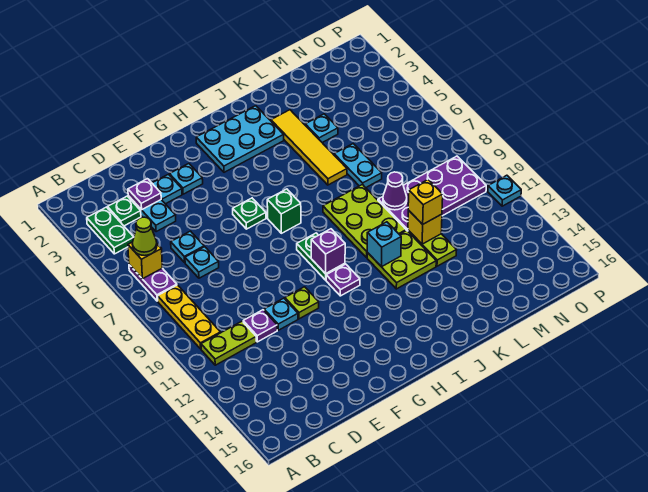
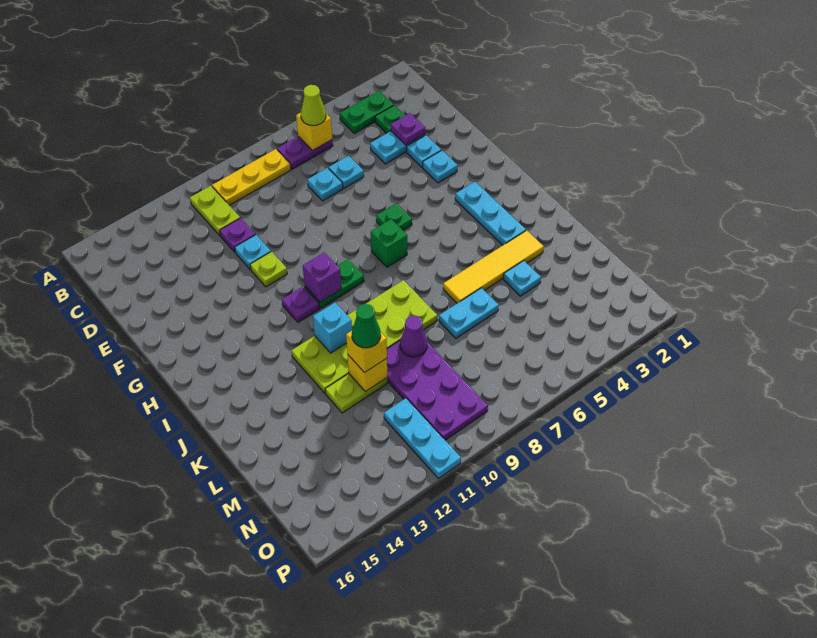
cyan 2x3 plate [196,106,284,172] -> cyan 1x3 plate [455,182,526,245]
none -> green 1x1 cone [352,304,381,348]
cyan 1x1 plate [488,175,521,206] -> cyan 1x3 plate [384,398,461,478]

